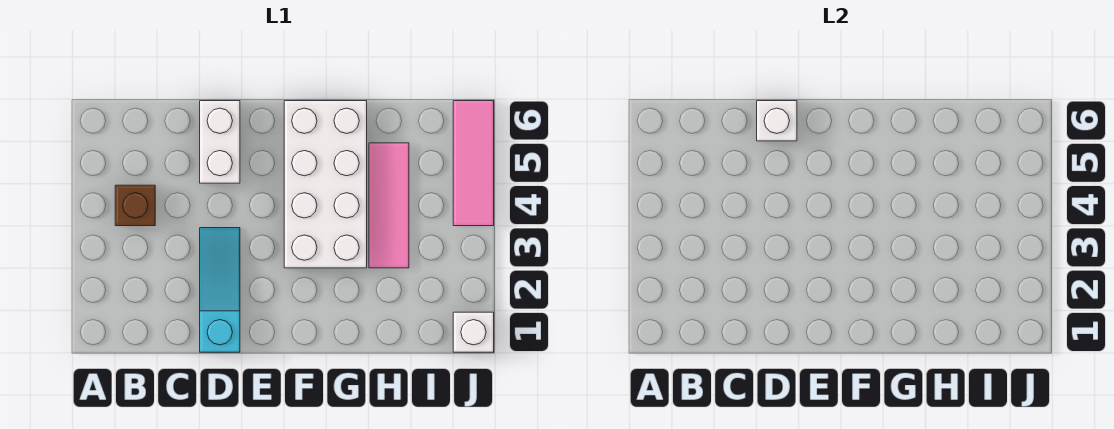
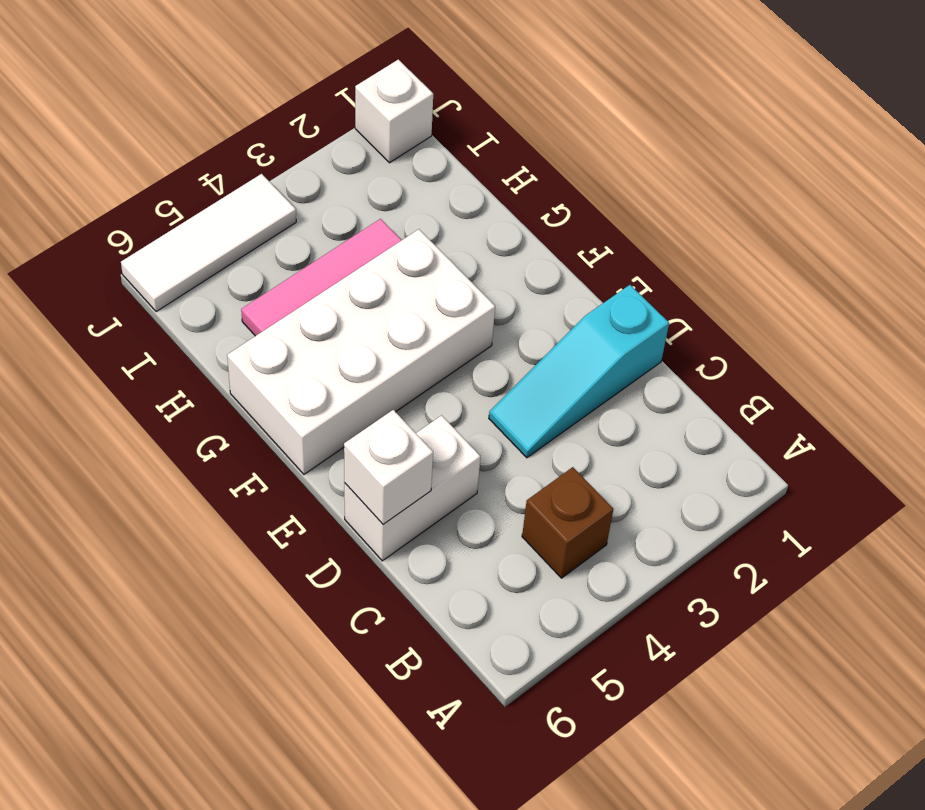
pink 1x3 tile [453,101,494,226] -> white 1x3 tile [121,174,296,312]

